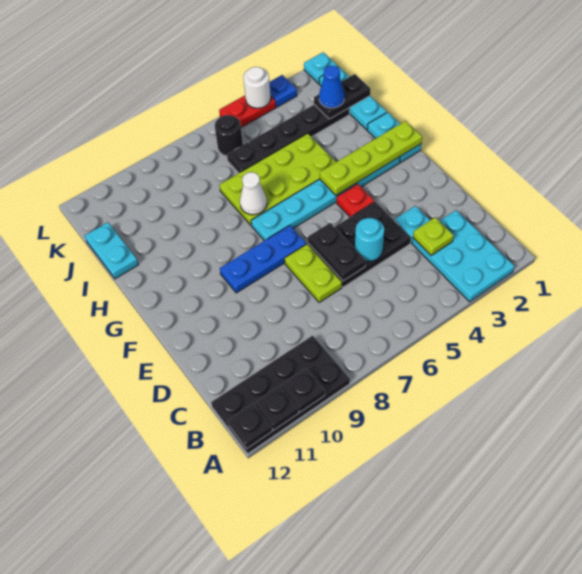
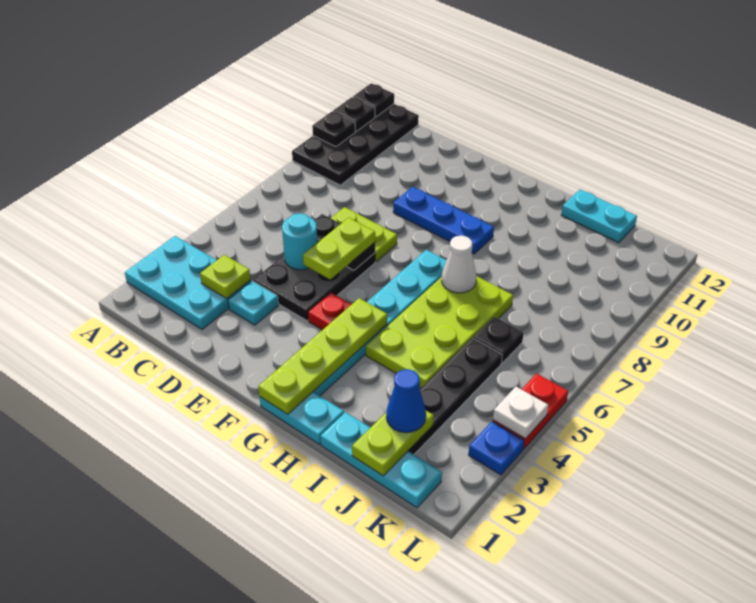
none -> lime 1x2 plate [303,218,375,279]
blue 1x3 plate [220,225,306,293] -> blue 1x3 plate turned to [393,187,494,254]
black 1x2 plate [314,74,370,119] -> lime 1x2 plate [352,411,434,476]
black 1x1 round brick [215,115,243,156] -> none
cyan 1x1 plate [304,52,338,84] -> none
white 1x1 round brick [243,67,271,108] -> white 1x1 plate [493,387,548,439]

